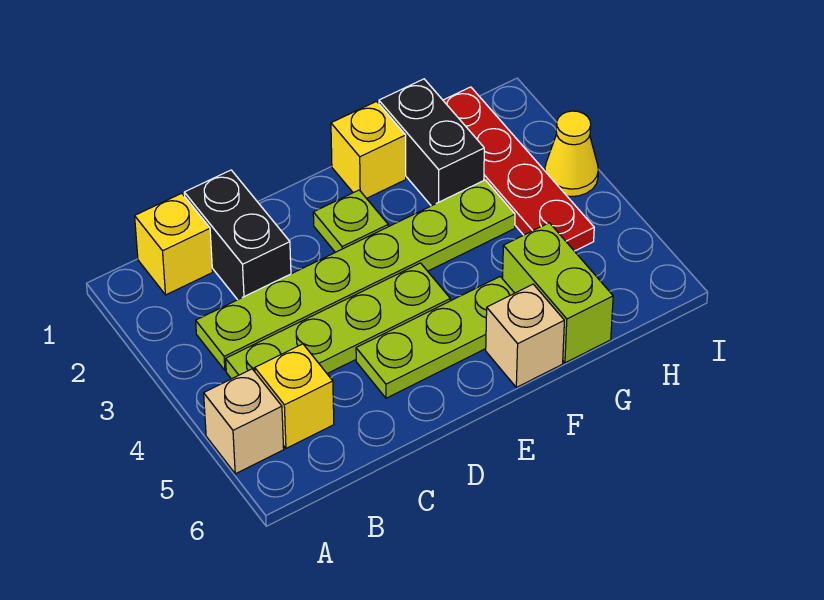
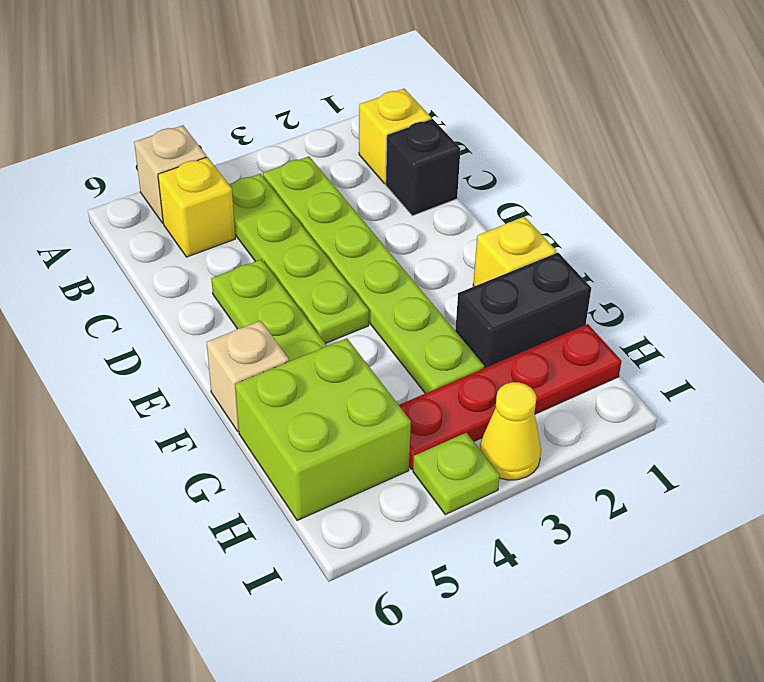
black 1x2 brick [184,170,291,300] -> black 1x1 brick [386,119,460,216]
lime 1x1 plate [313,190,388,252] -> lime 1x1 plate moved to [413,433,500,515]
lime 1x2 brick [503,223,613,363] -> lime 2x2 brick [235,338,411,521]

